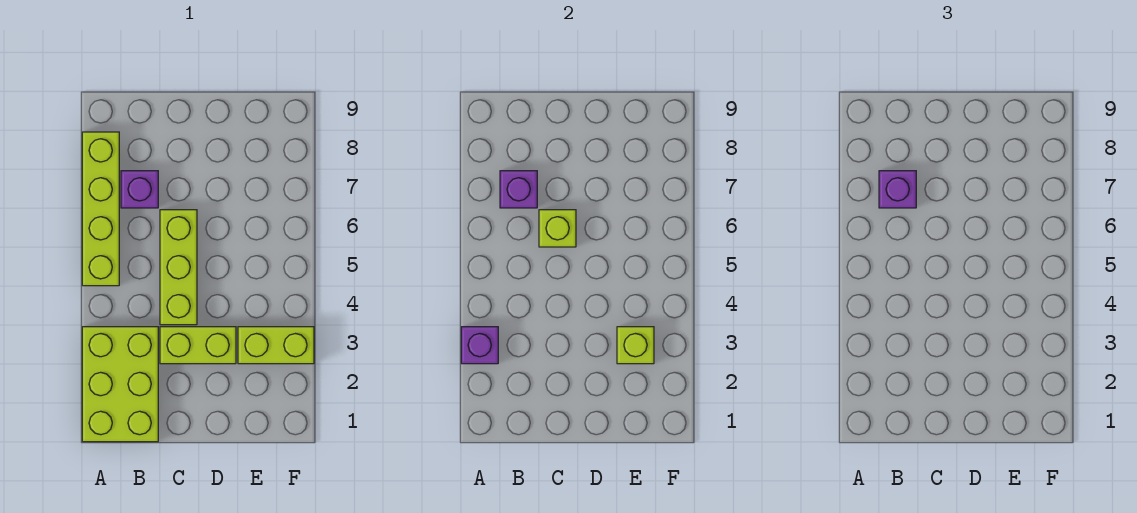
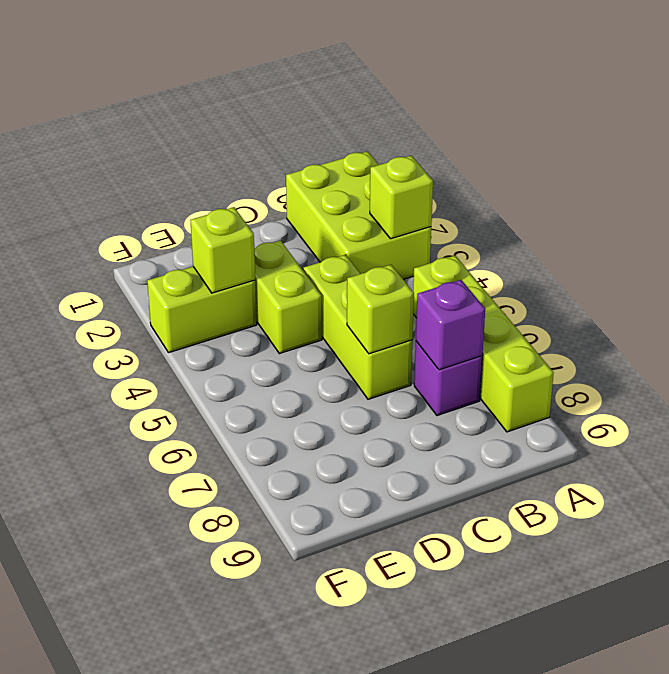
purple 1x1 brick [461,327,498,364] -> lime 1x1 brick [370,156,433,239]
purple 1x1 brick [879,171,916,208] -> none
lime 1x2 brick [160,327,236,364] -> lime 1x2 brick turned to [254,241,322,354]

